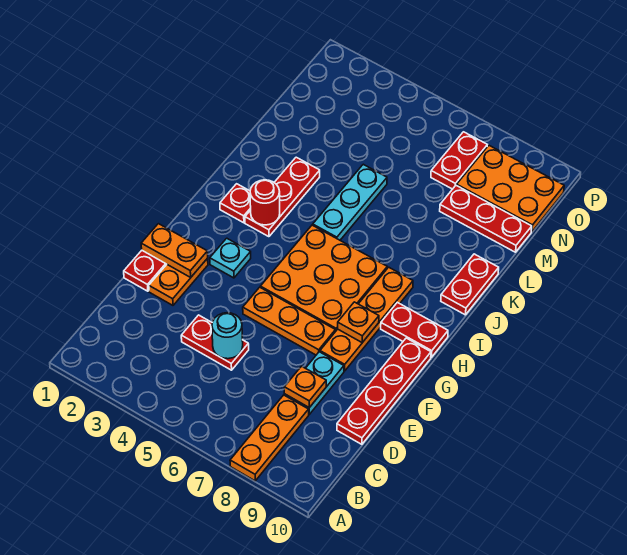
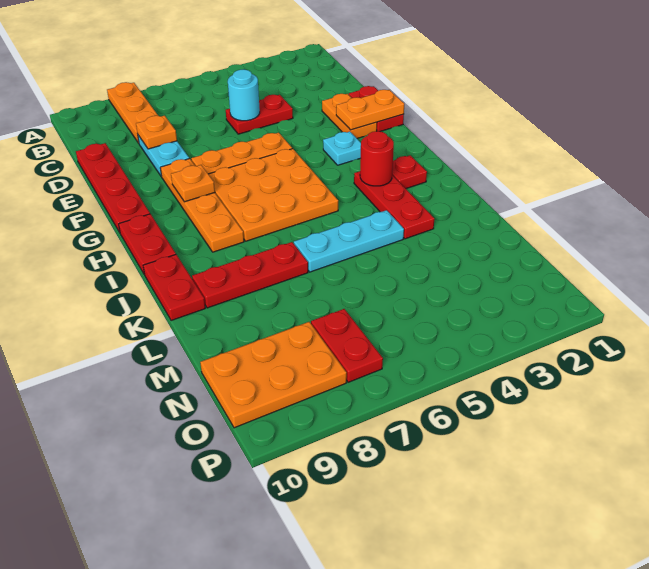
red 1x2 plate [381,302,448,357] -> red 1x2 plate turned to [119,214,176,275]
cyan 1x3 plate [313,164,387,240] -> cyan 1x3 plate turned to [294,210,404,272]
red 1x3 plate [440,185,532,252] -> red 1x3 plate moved to [192,242,308,308]

